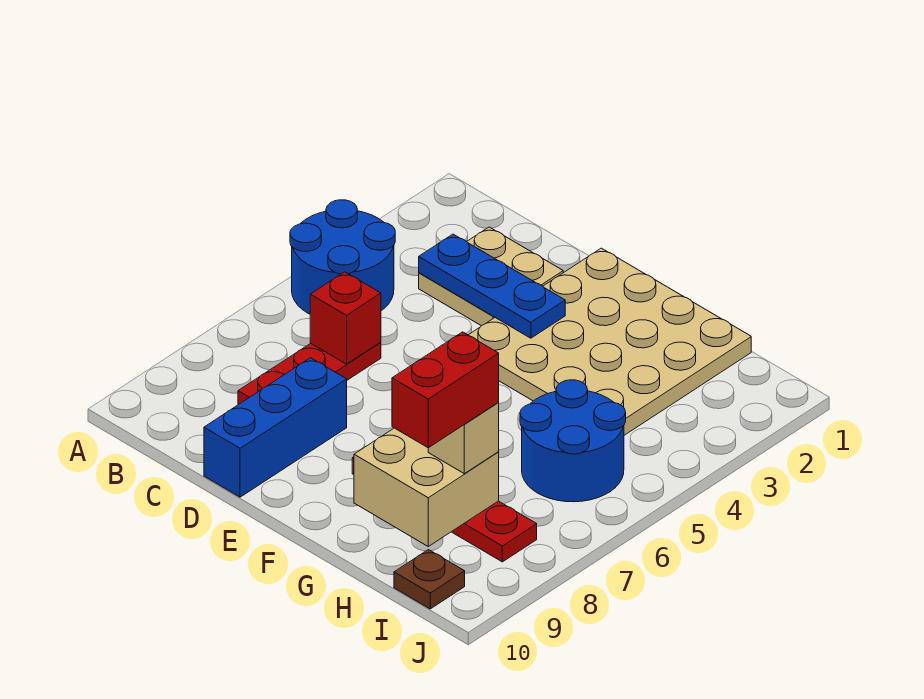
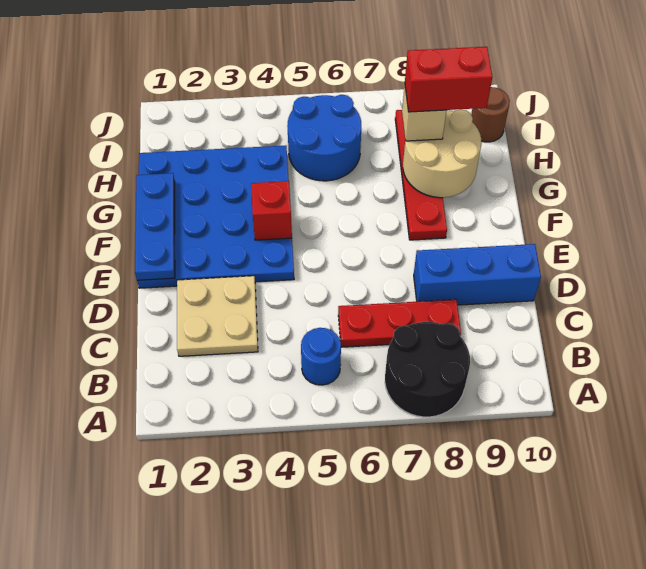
blue 2x2 round brick [290,200,395,314] -> blue 1x1 round brick [301,328,341,385]
none -> black 2x2 round brick [385,322,470,417]
blue 1x3 plate [419,234,565,338] -> blue 1x3 plate moved to [135,173,175,280]
red 1x1 brick [310,272,381,364] -> red 1x1 brick moved to [251,181,292,240]
tan 4x4 plate [469,248,751,435] -> blue 4x4 plate [137,146,294,288]
tan 2x2 brick [354,428,499,546] -> tan 2x2 round brick [403,109,482,198]
brown 1x1 plate [394,550,465,609] -> brown 1x1 round brick [471,87,510,142]

